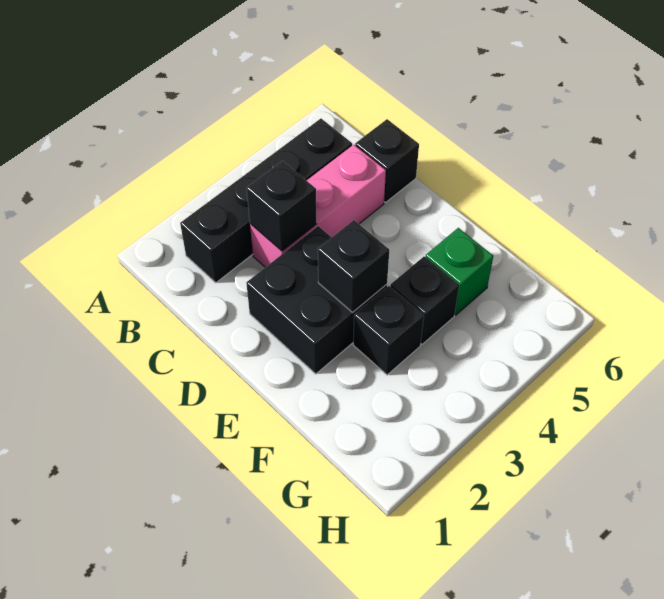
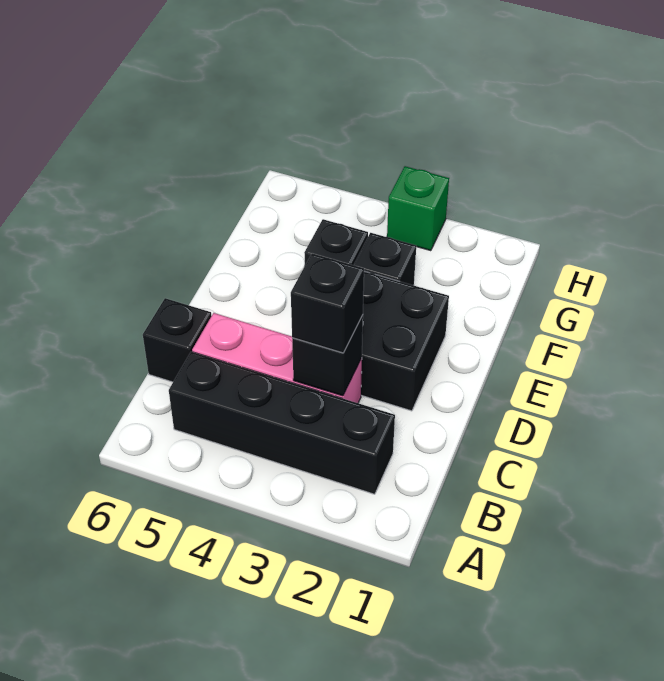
black 1x1 brick [318,220,389,312] -> black 1x1 brick moved to [291,253,364,353]
green 1x1 brick [426,228,493,315] -> green 1x1 brick moved to [387,166,449,251]

